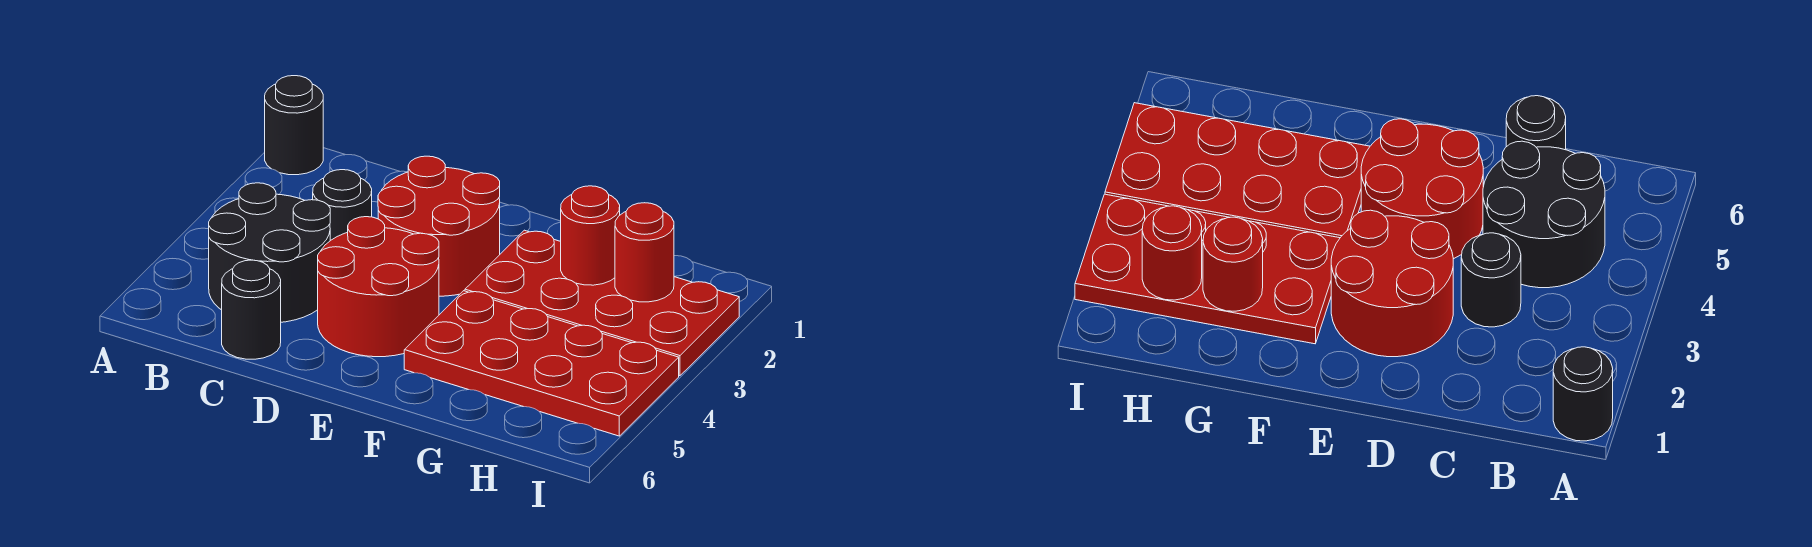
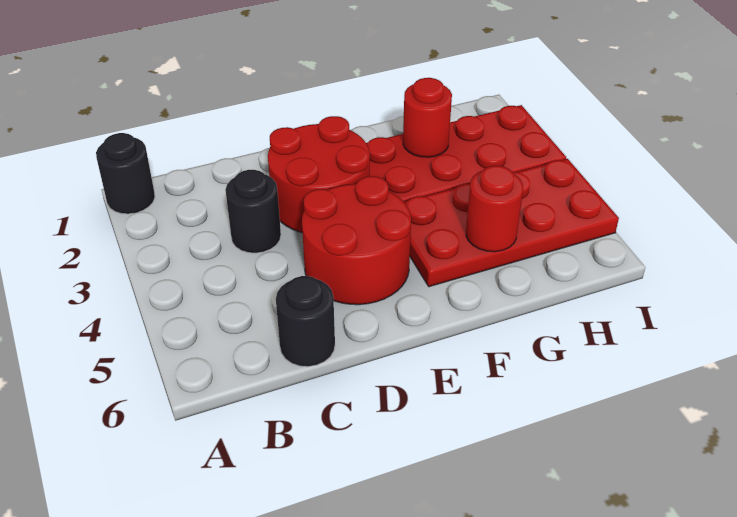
black 2x2 round brick [209,183,330,322] -> none
red 1x1 round brick [615,203,674,302] -> red 1x1 round brick moved to [466,166,523,252]

